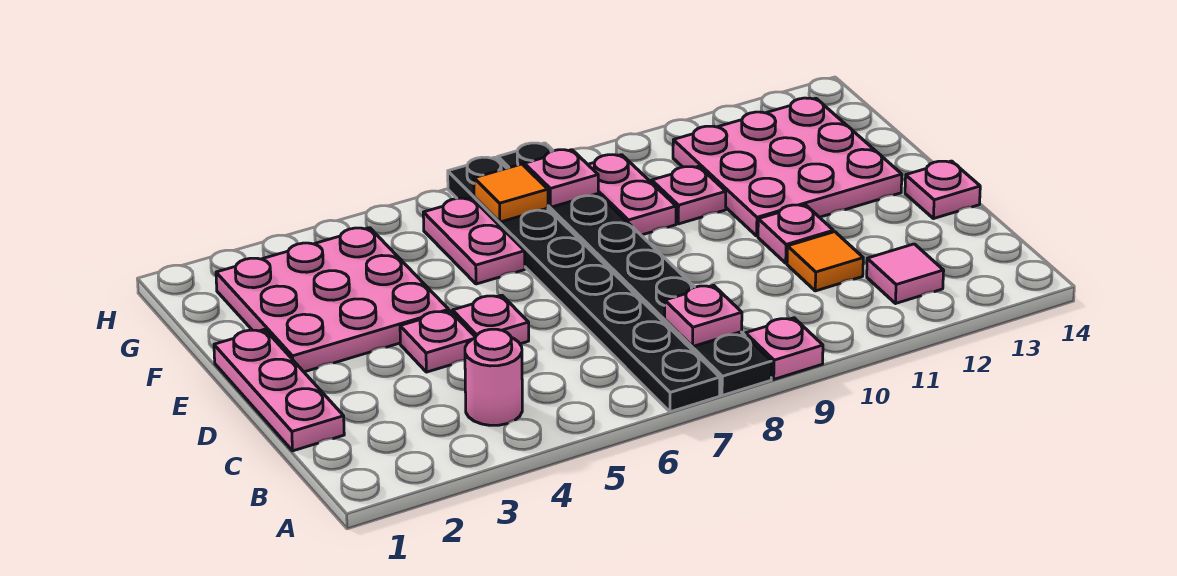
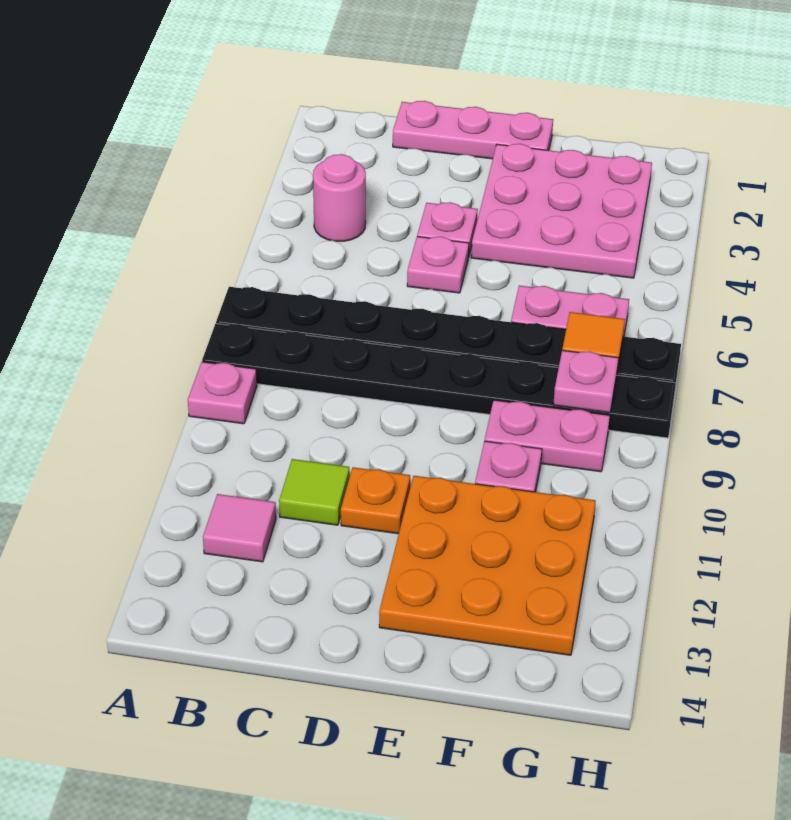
pink 1x1 plate [665,285,742,346] -> none
orange 1x1 tile [787,232,863,291] -> lime 1x1 tile [279,459,350,525]
pink 1x1 plate [758,205,833,263] -> orange 1x1 plate [341,467,410,534]
pink 1x1 plate [905,161,980,219] -> none
pink 3x3 plate [673,98,902,236] -> orange 3x3 plate [379,476,596,655]

